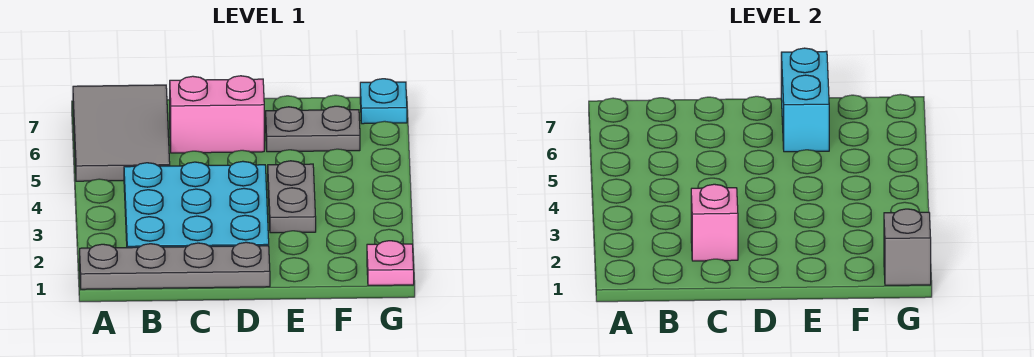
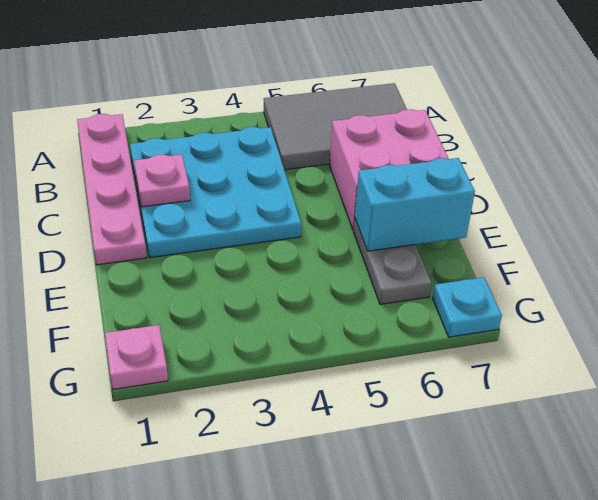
grey 1x4 plate [80,242,270,289] -> pink 1x4 plate [77,114,147,265]
pink 1x1 brick [691,184,738,261] -> pink 1x1 plate [134,154,190,207]
pink 1x2 brick [170,76,264,153] -> pink 2x2 brick [329,109,449,230]
grey 1x2 plate [268,161,316,233] -> none
grey 1x1 brick [884,209,931,285] -> none

